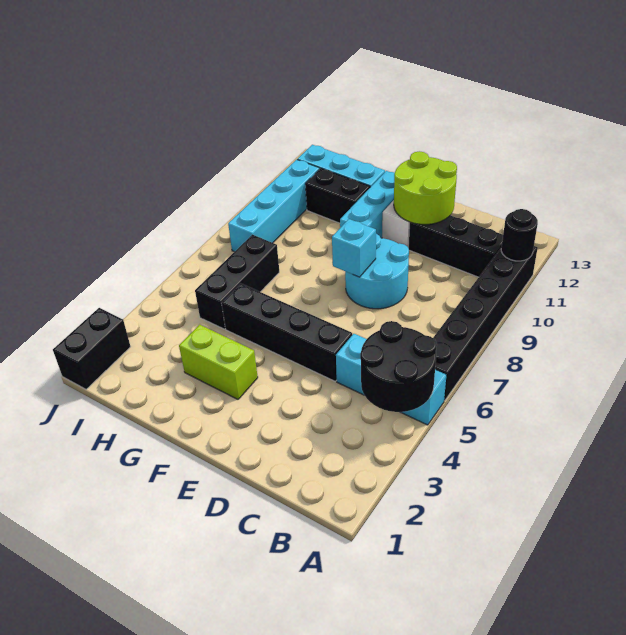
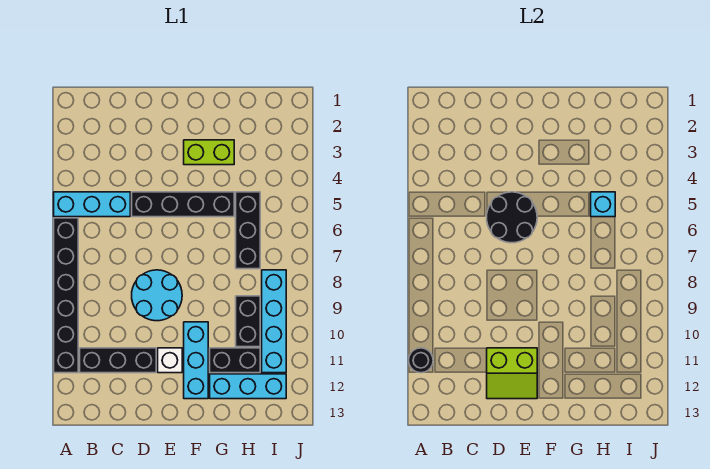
black 2x2 round brick [360,321,437,412] -> black 2x2 round brick moved to [487,192,537,243]
lime 2x2 round brick [394,151,457,224] -> lime 2x2 slope [487,348,537,399]
cyan 1x1 brick [332,219,376,277] -> cyan 1x1 brick moved to [591,192,615,217]
black 1x2 brick [53,308,131,389] -> black 1x2 brick moved to [236,296,260,347]

